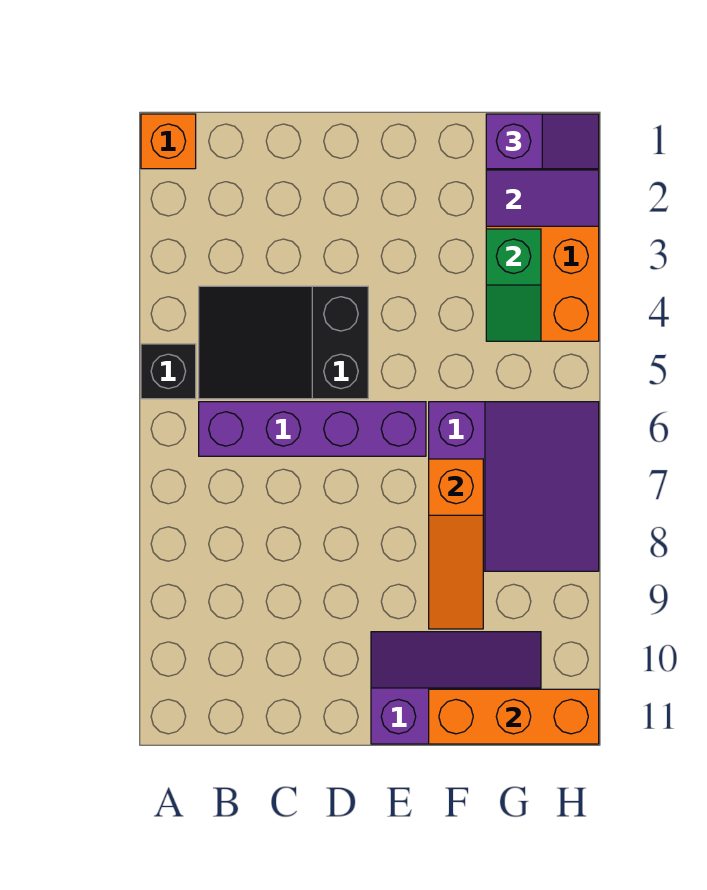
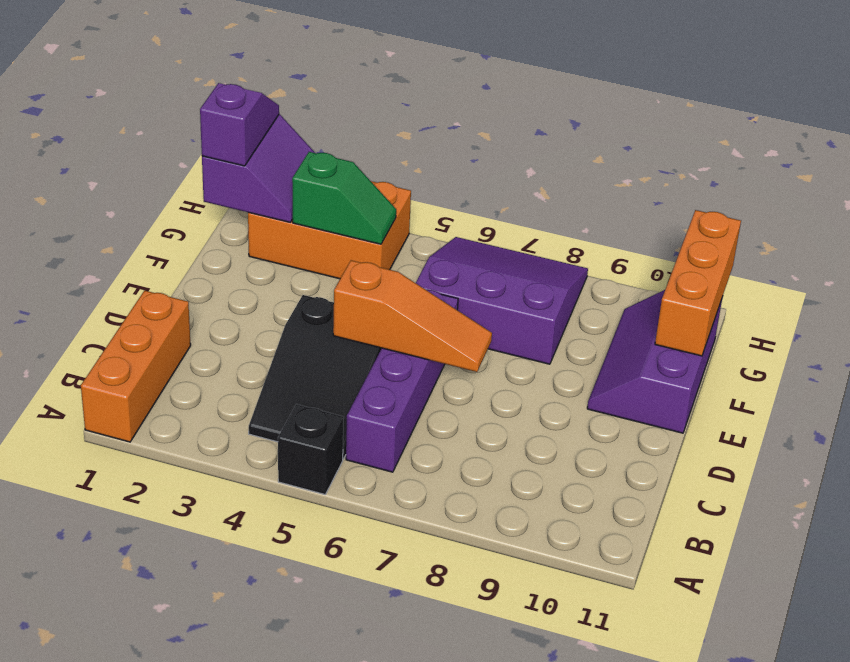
orange 1x1 brick [141,114,196,169] -> orange 1x3 brick [81,291,191,442]
orange 1x3 slope [429,459,483,629] -> orange 1x3 slope moved to [333,260,492,372]

